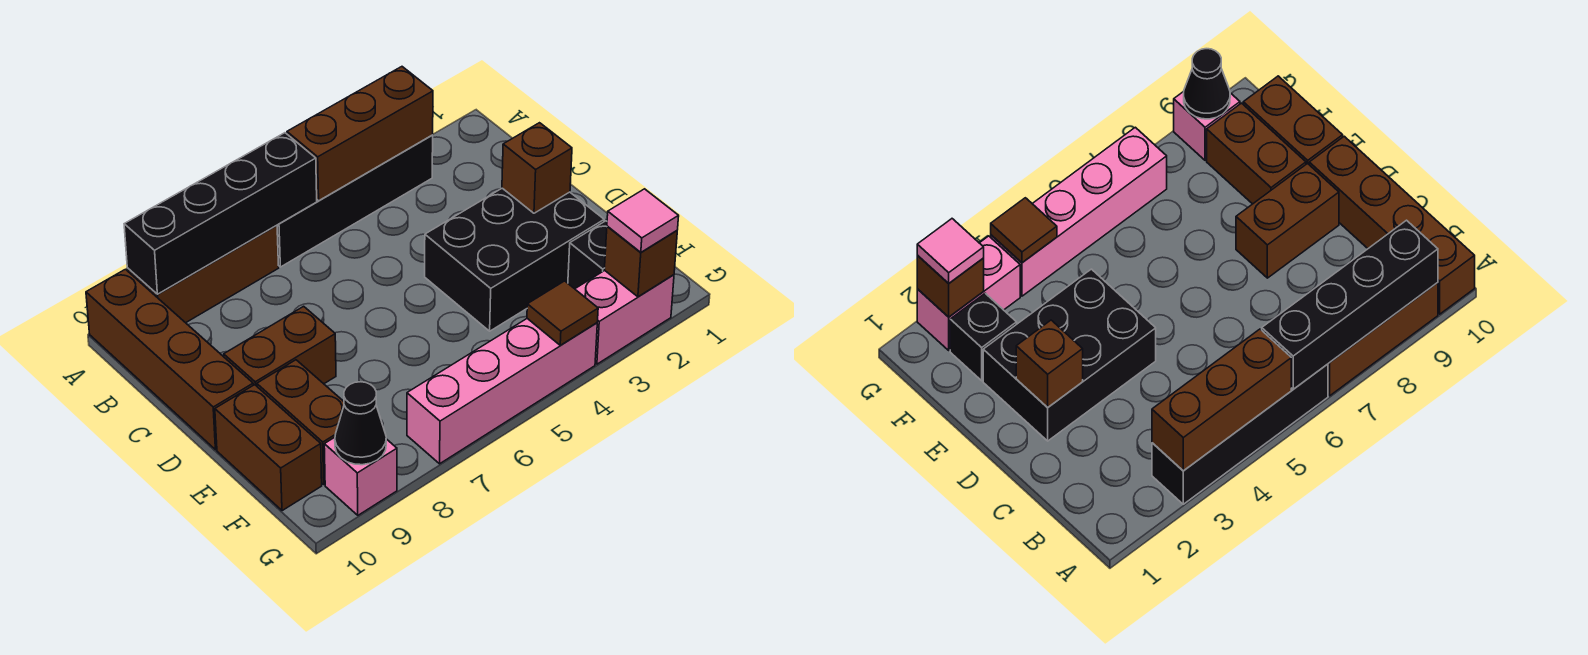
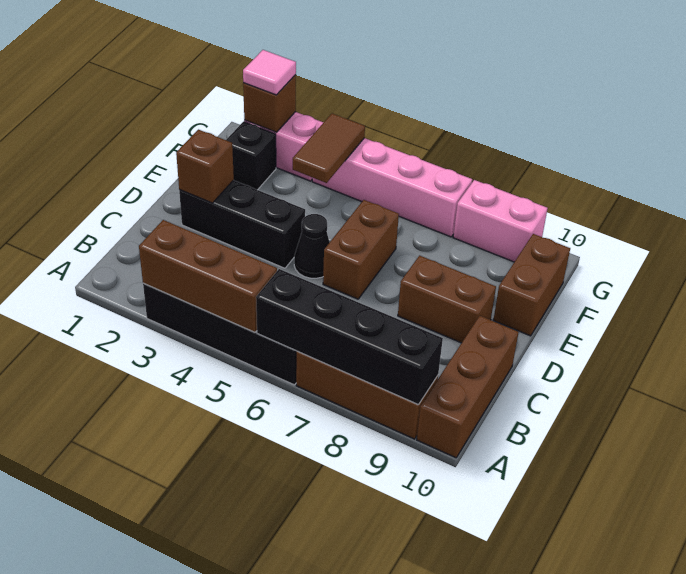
brown 1x4 brick [86,269,253,450] -> brown 1x3 brick [417,316,519,458]
black 2x3 brick [425,188,604,331] -> black 1x3 brick [179,180,305,268]
brown 1x2 brick [257,360,344,484] -> brown 1x2 brick moved to [323,200,399,299]
brown 1x1 tile [527,281,598,345] -> brown 1x2 tile [293,114,365,183]
pink 1x1 brick [324,437,397,515] -> pink 1x2 brick [453,180,547,262]
black 1x1 cone [335,382,386,465] -> black 1x1 cone moved to [294,214,330,278]

